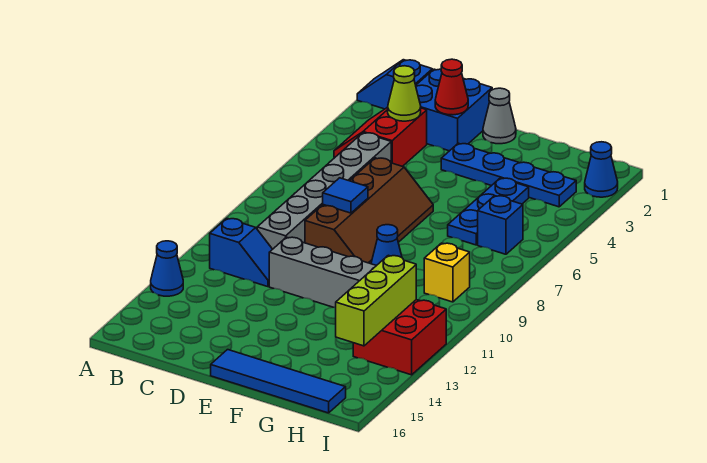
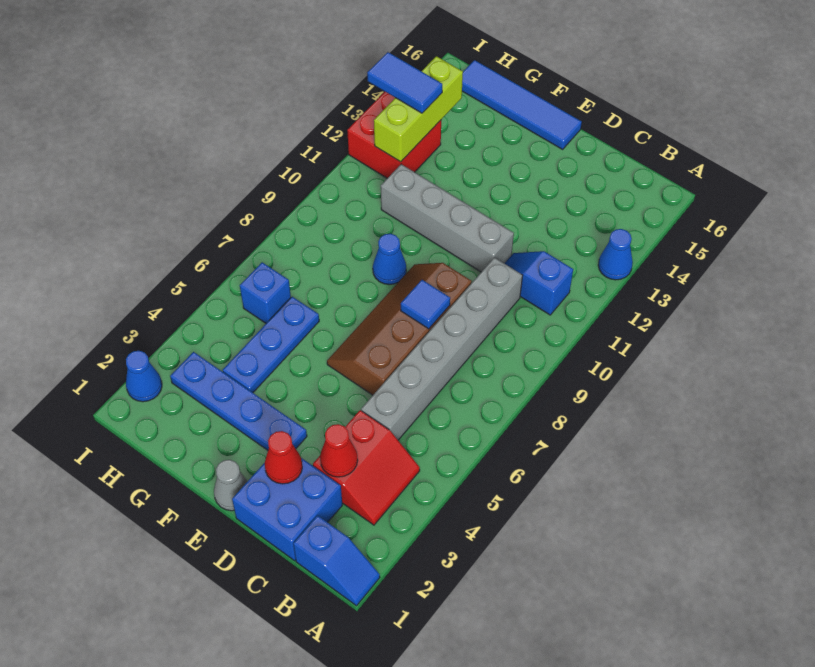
lime 1x1 cone [388,66,421,121] -> red 1x1 cone [320,424,358,477]
yellow 1x1 brick [424,243,470,302] -> none
none -> blue 1x2 tile [367,52,442,113]

